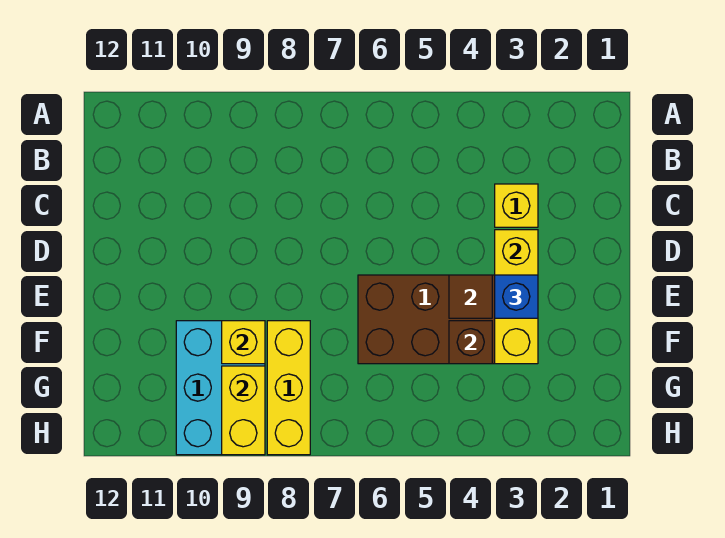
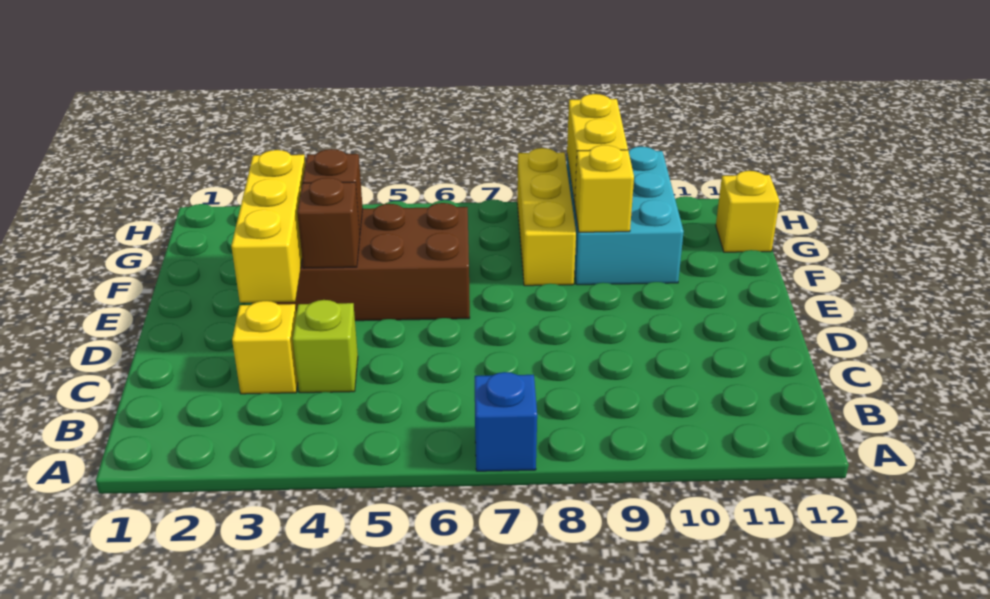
none -> lime 1x1 brick [293,300,358,393]
blue 1x1 brick [495,275,538,318] -> blue 1x1 brick moved to [475,372,537,471]
brown 1x1 tile [449,275,492,318] -> brown 1x1 brick [297,178,360,268]
none -> yellow 1x1 brick [716,171,779,252]

